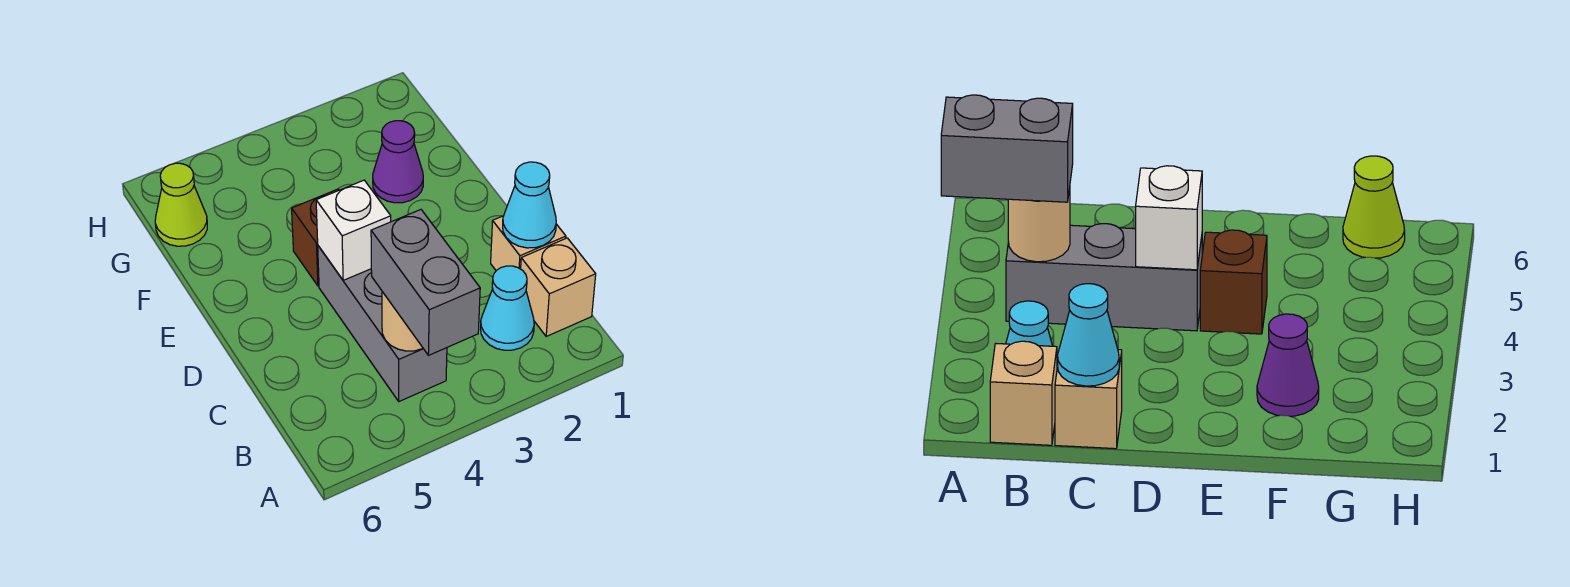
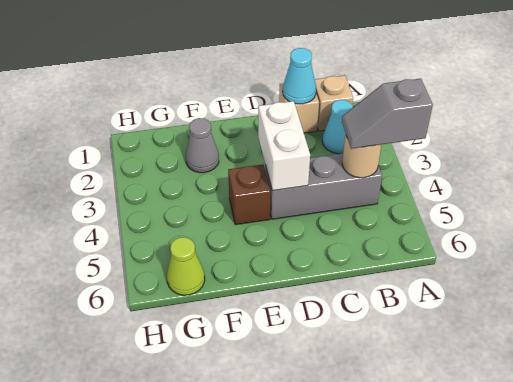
grey 1x2 brick [371,210,480,355] -> grey 1x2 slope [342,79,433,149]
white 1x1 brick [316,180,391,280] -> white 1x2 brick [258,101,310,191]
purple 1x1 cone [373,121,423,203] -> grey 1x1 cone [186,118,219,173]

